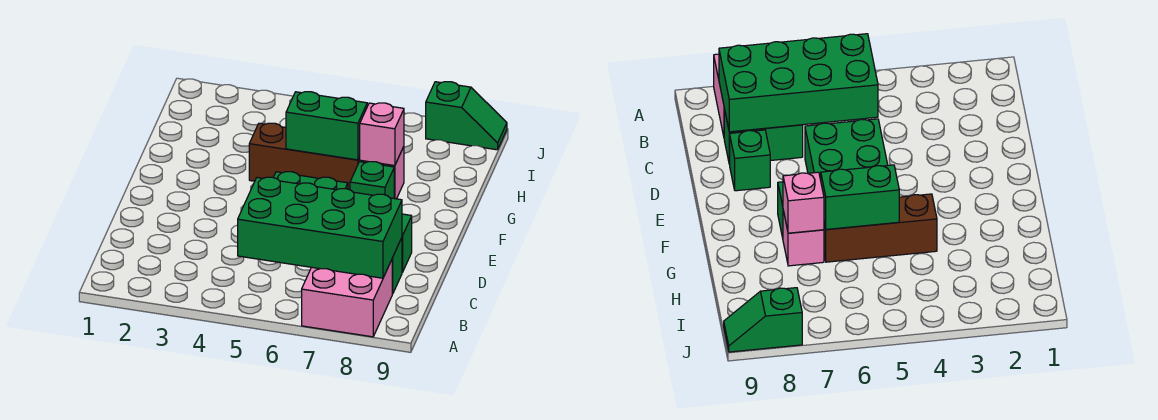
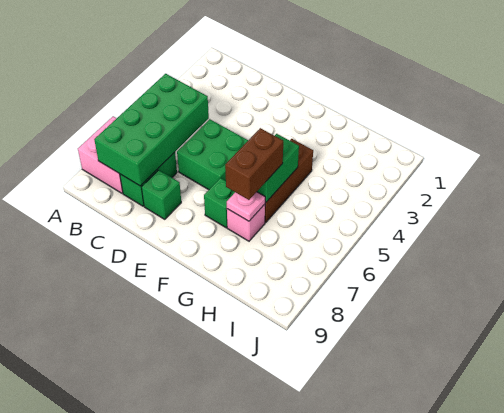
none -> brown 1x2 brick [225,128,283,200]
pink 1x1 brick [360,103,404,166] -> pink 1x1 plate [227,192,266,221]
green 1x2 slope [426,82,507,150] -> none

